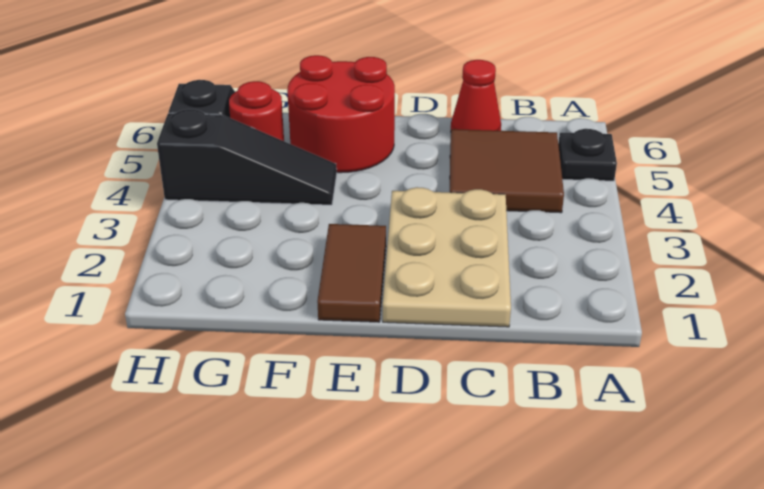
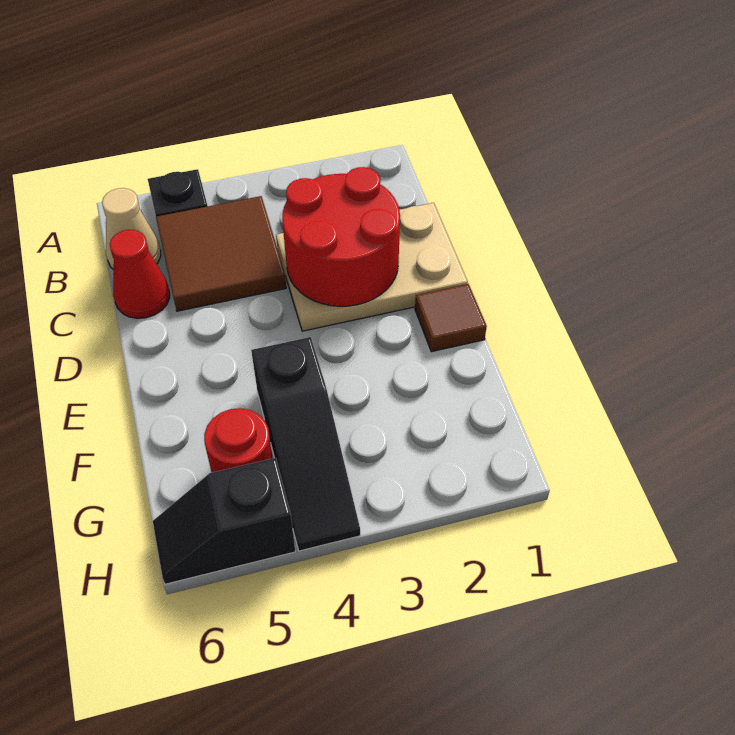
none -> tan 1x1 cone [102,188,161,270]
brown 1x2 tile [317,224,386,322] -> brown 1x1 tile [415,284,487,352]
red 2x2 round brick [287,55,395,173] -> red 2x2 round brick moved to [282,167,400,306]
black 1x3 slope [157,109,337,205] -> black 1x3 slope turned to [251,337,360,551]

